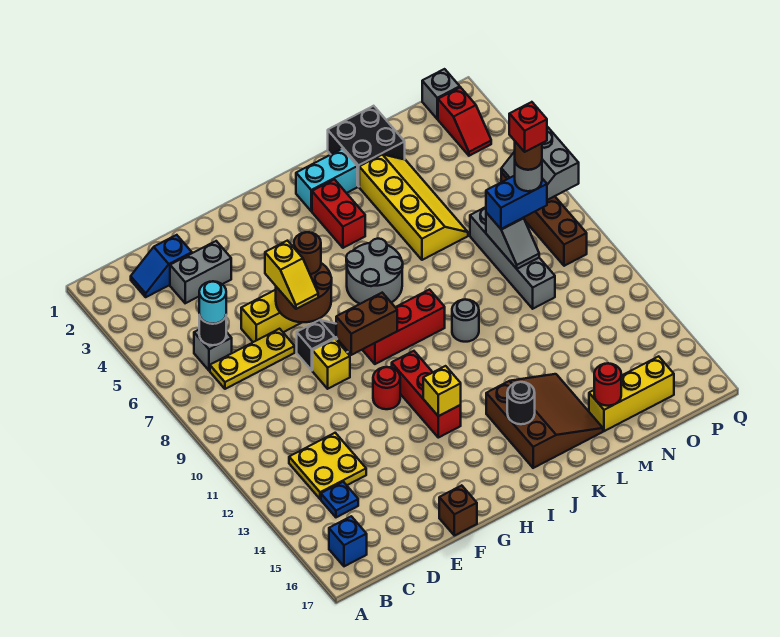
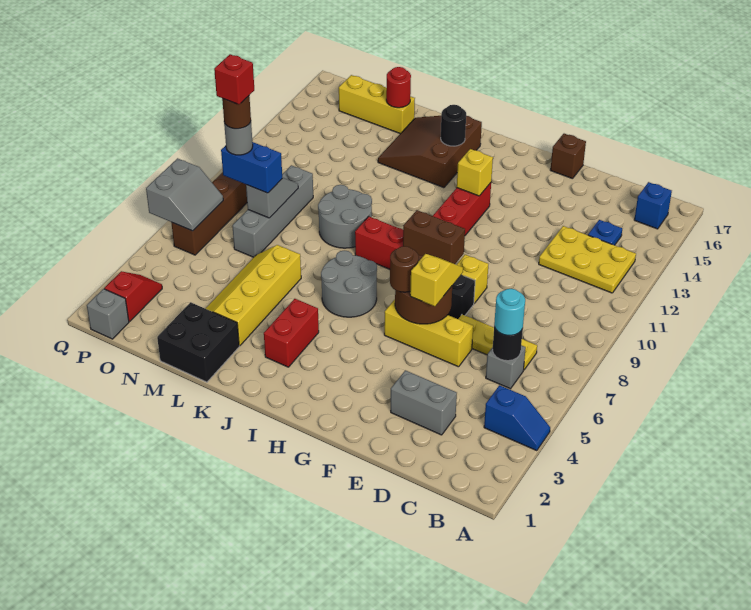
blue 1x2 slope [131,235,192,297] -> blue 1x2 slope moved to [484,385,550,451]
yellow 2x2 plate [289,433,366,499] -> yellow 2x3 plate [539,226,636,293]
red 1x1 round brick [373,367,400,409] -> none
cyan 1x2 brick [296,149,357,211] -> none
grey 1x1 round brick [452,300,479,342] -> grey 2x2 round brick [318,185,372,248]

